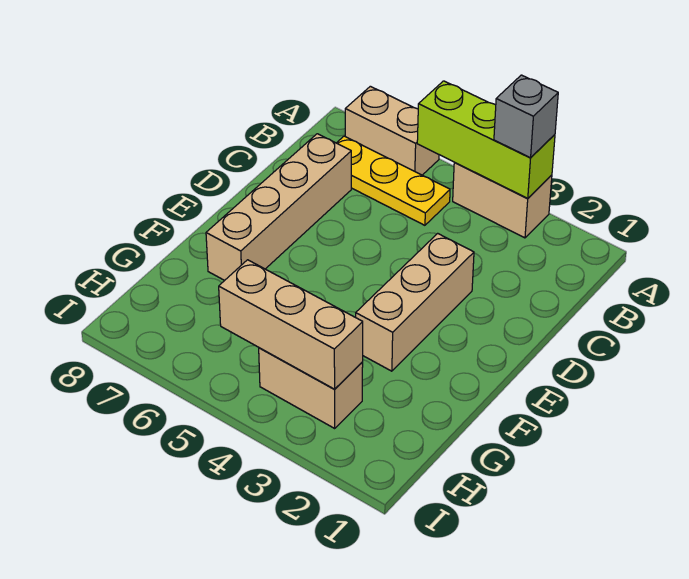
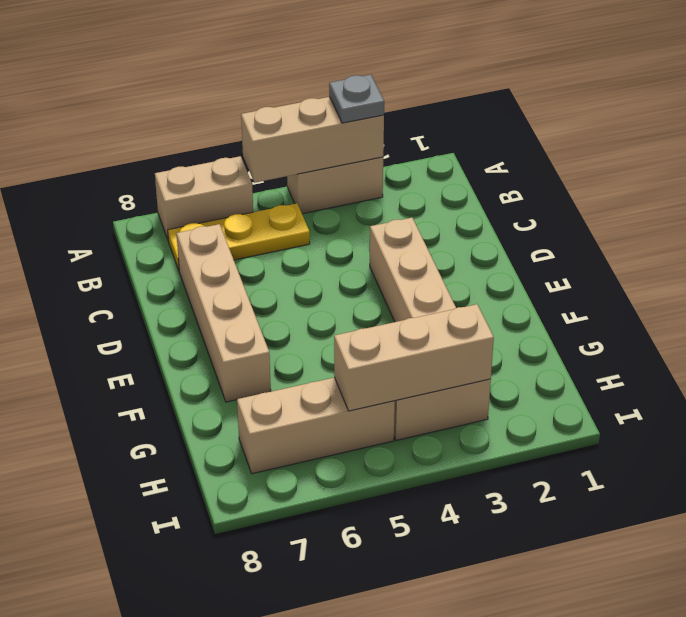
lime 1x3 brick [417,81,555,198] -> tan 1x3 brick [241,97,384,183]
grey 1x1 brick [494,75,558,158] -> grey 1x1 plate [329,75,384,123]
none -> tan 1x3 brick [237,378,395,474]

